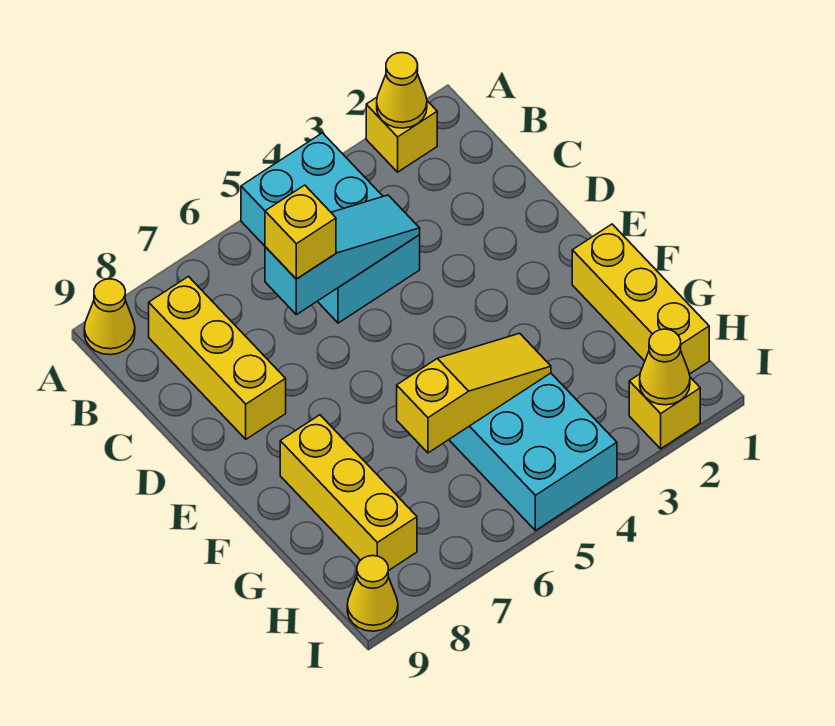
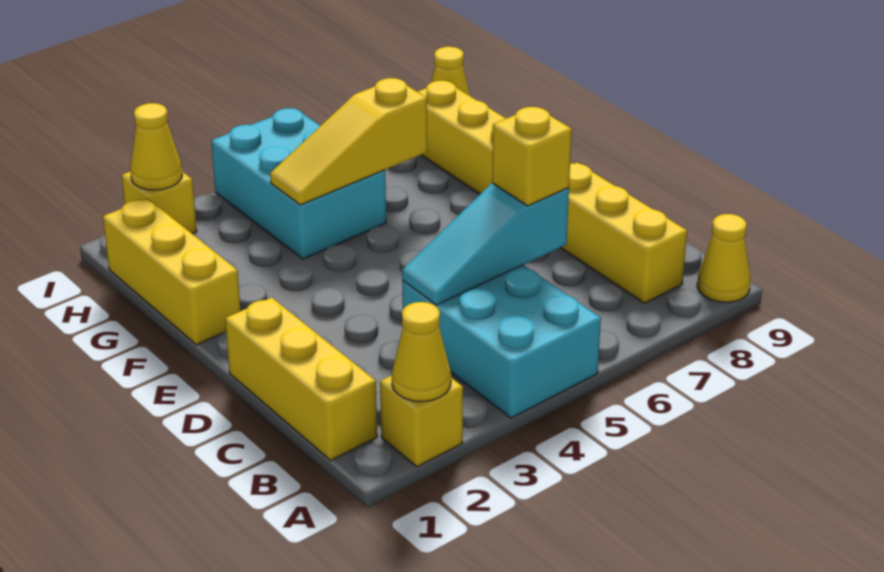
none -> yellow 1x3 brick [225,298,377,460]

